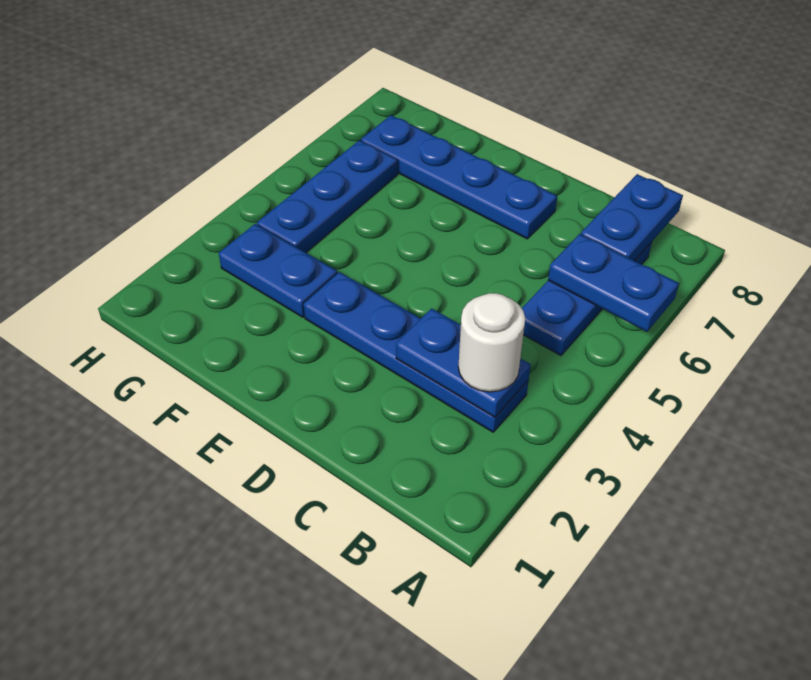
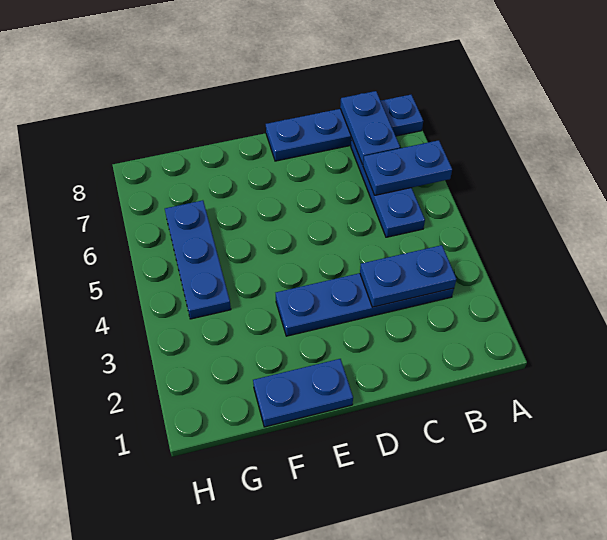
white 1x1 round brick [458,293,525,392] -> none
blue 1x4 plate [361,115,557,239] -> blue 1x4 plate moved to [266,95,423,161]
blue 1x2 plate [219,224,337,317] -> blue 1x2 plate moved to [253,359,353,427]

